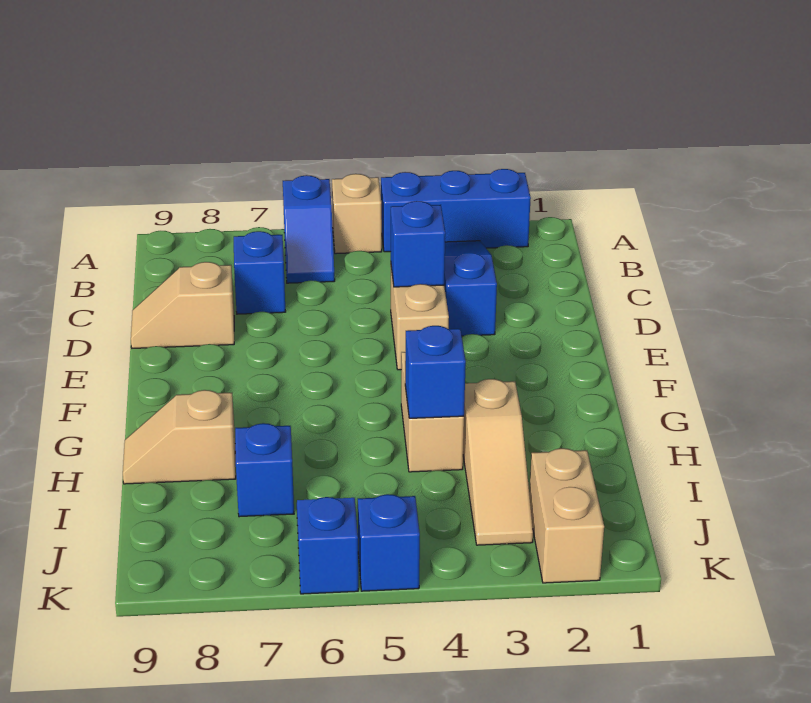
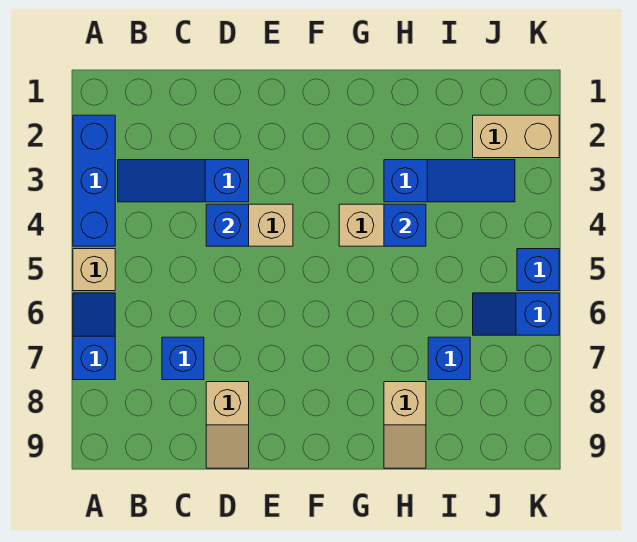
blue 1x2 slope [283,175,335,283] -> blue 1x2 slope turned to [73,293,115,380]
tan 1x3 slope [463,379,533,545] -> blue 1x3 slope [384,160,515,202]

